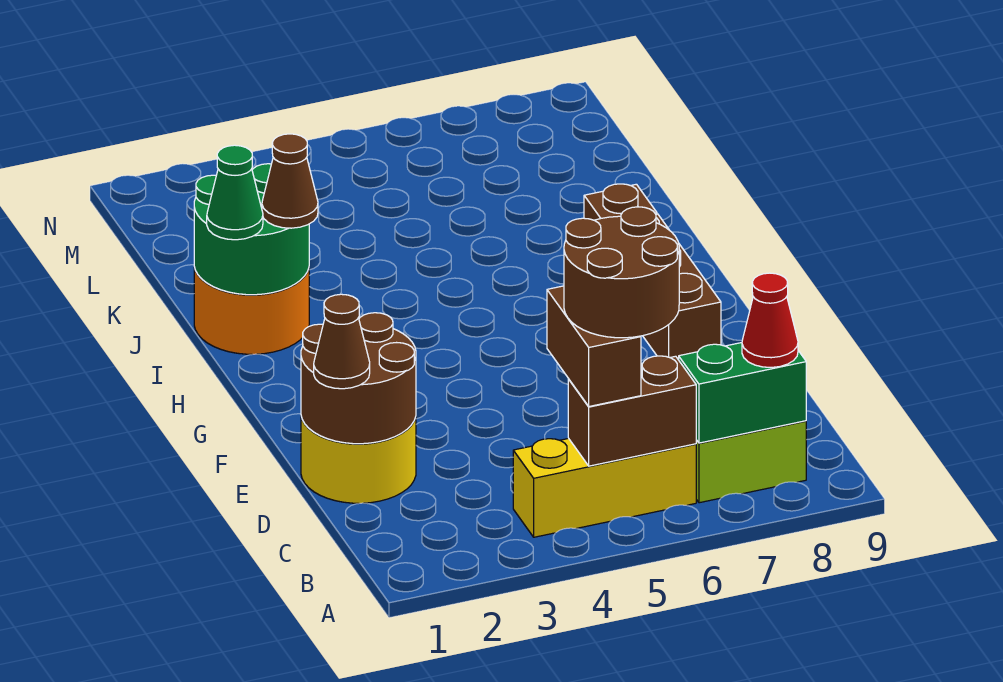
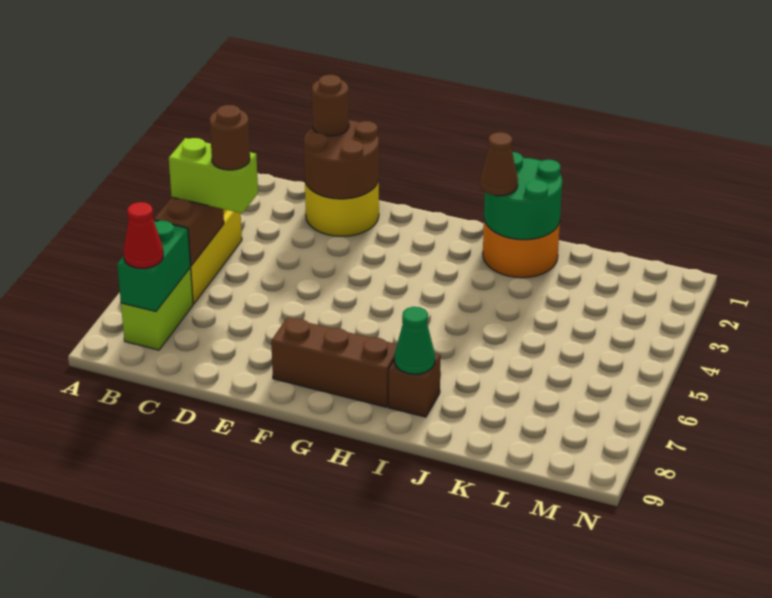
brown 1x2 brick [547,286,641,406] -> lime 1x2 brick [169,138,258,213]
brown 2x2 round brick [564,207,679,338] -> brown 1x1 round brick [209,105,250,170]
brown 1x1 cone [314,294,370,389] -> brown 1x1 round brick [312,75,349,136]
green 1x1 cone [207,145,263,240] -> green 1x1 cone moved to [394,307,435,374]

